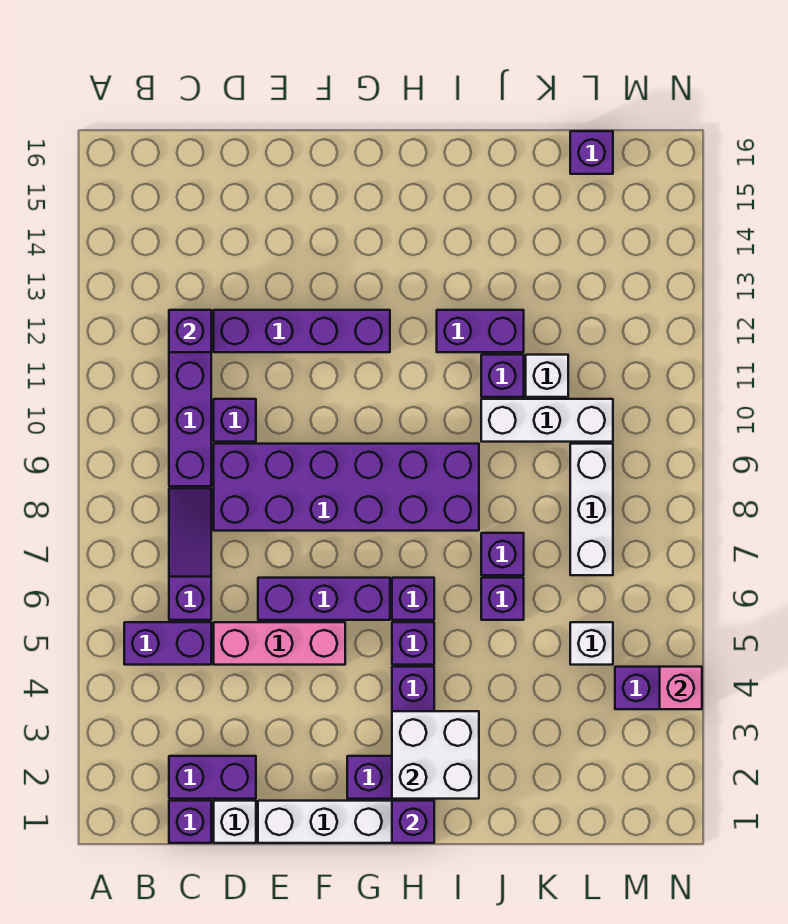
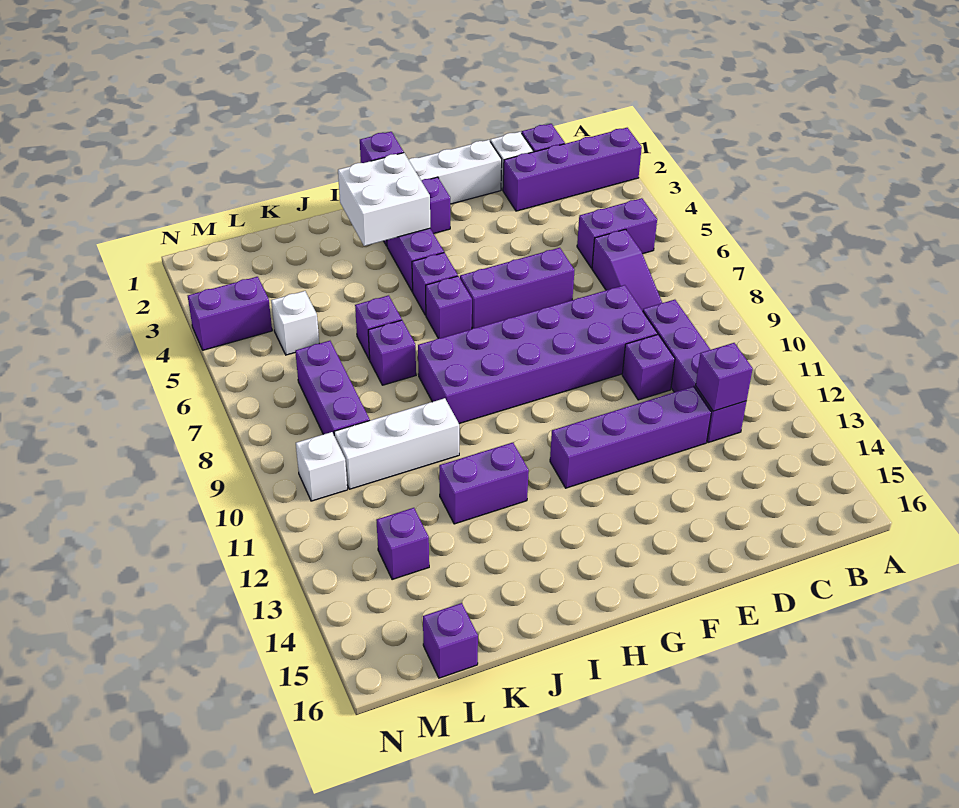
purple 1x2 brick [169,756,256,799] -> purple 1x4 brick [503,128,642,211]
pink 1x3 brick [214,622,345,665] -> none
purple 1x1 brick [481,355,524,397] -> purple 1x1 brick moved to [376,508,429,580]
white 1x1 brick [526,355,568,397] -> white 1x1 brick moved to [296,432,347,501]
white 1x3 brick [570,444,613,575] -> purple 1x3 brick [295,341,370,434]
pink 1x1 brick [660,667,702,709] -> none

